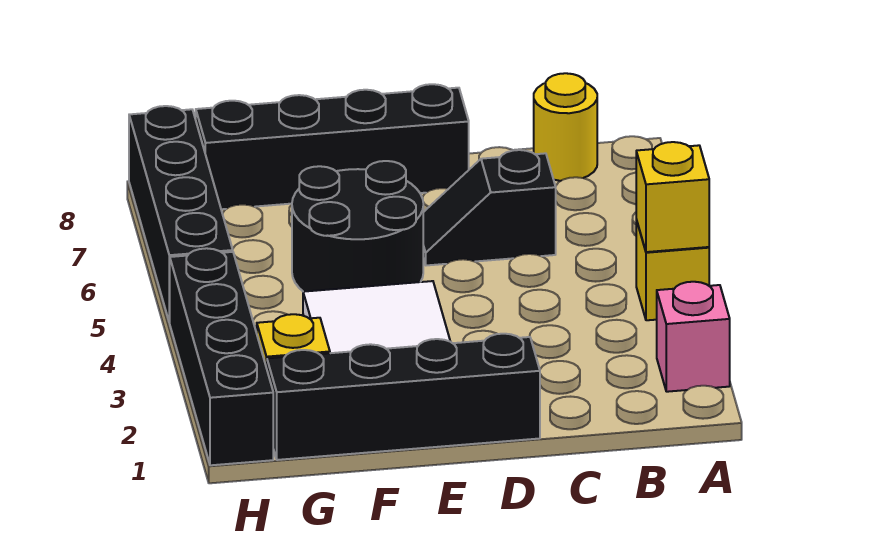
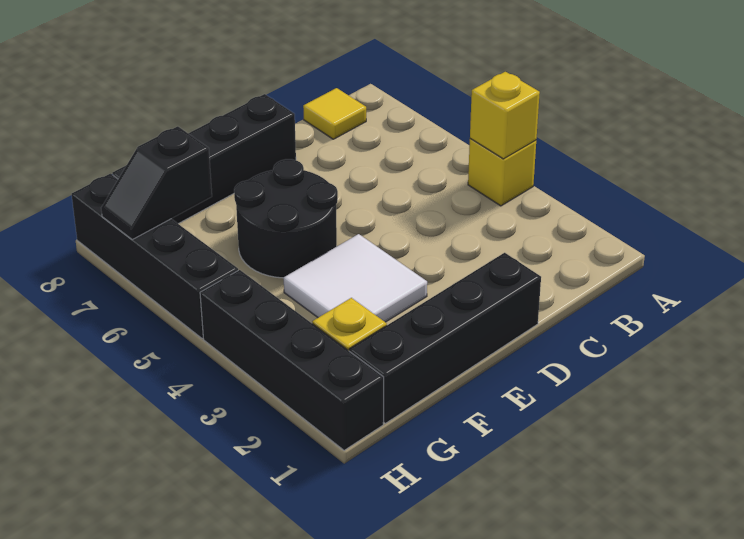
pink 1x1 brick [657,282,730,392] -> none
yellow 1x1 round brick [534,73,597,181] -> yellow 1x1 tile [303,88,366,139]
black 1x2 slope [423,150,556,265] -> black 1x2 slope moved to [101,126,212,239]

